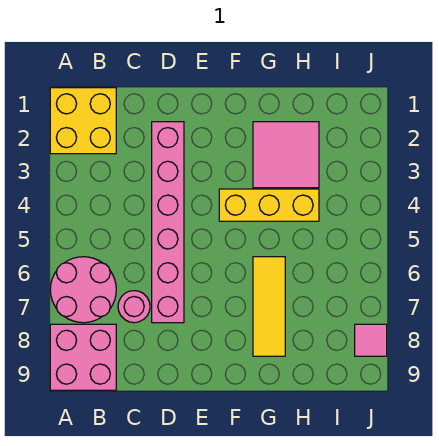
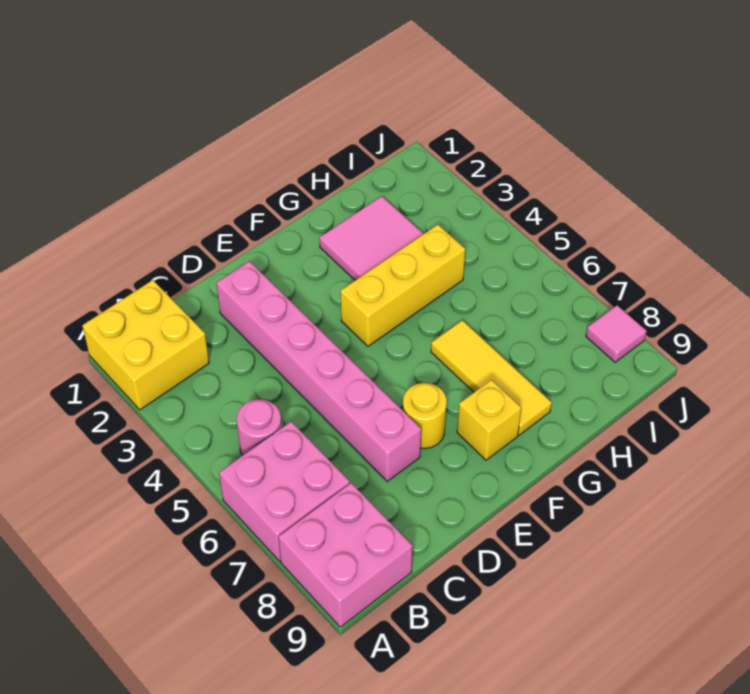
pink 2x2 round brick [50,257,116,323] -> pink 2x2 brick [219,422,350,561]
pink 1x1 round brick [118,291,150,323] -> pink 1x1 round brick moved to [237,399,282,456]
none -> yellow 1x1 round brick [403,383,447,449]
none -> yellow 1x1 brick [457,380,521,460]

